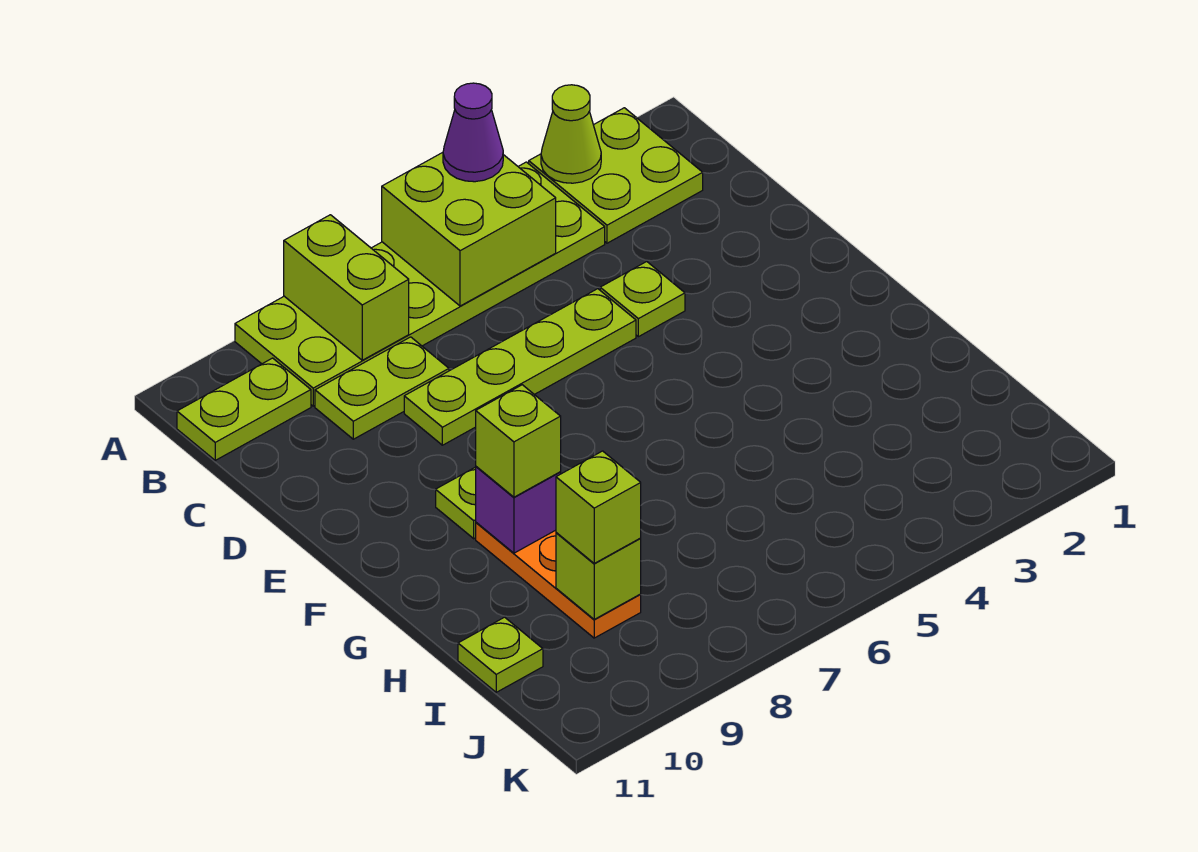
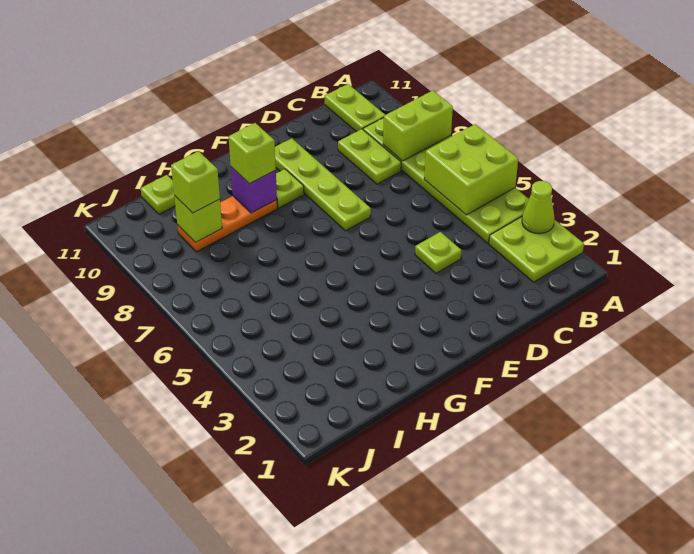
purple 1x1 cone [443,83,503,182] -> none
lime 1x4 plate [404,289,636,445] -> lime 1x4 plate moved to [275,138,371,231]

